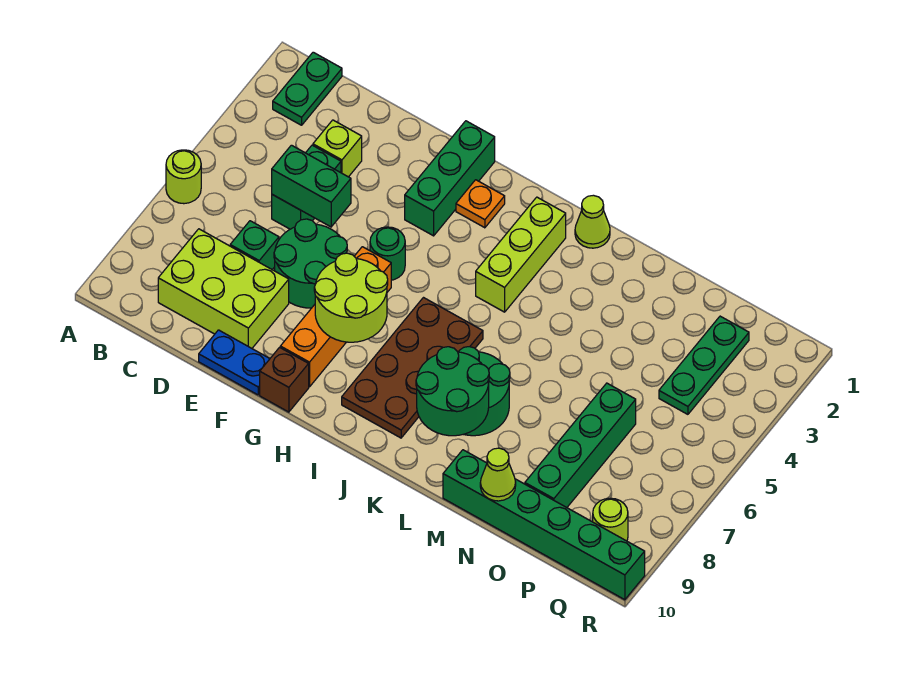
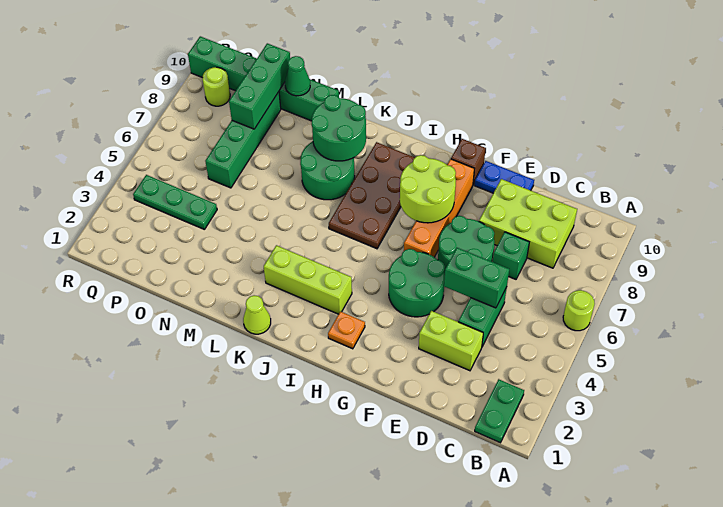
lime 1x1 brick [313,120,362,177] -> lime 1x2 brick [419,311,483,371]
green 1x3 brick [405,121,495,236] -> green 1x3 brick moved to [229,43,290,129]
green 1x1 round brick [370,227,405,280] -> green 2x2 round brick [389,249,445,317]
lime 1x3 brick [476,197,566,312] -> lime 1x3 brick turned to [264,245,352,314]
lime 1x1 cone [480,448,516,501] -> green 1x1 cone [285,56,310,96]
green 1x3 plate [659,316,749,414] -> green 1x3 plate turned to [133,175,217,229]

